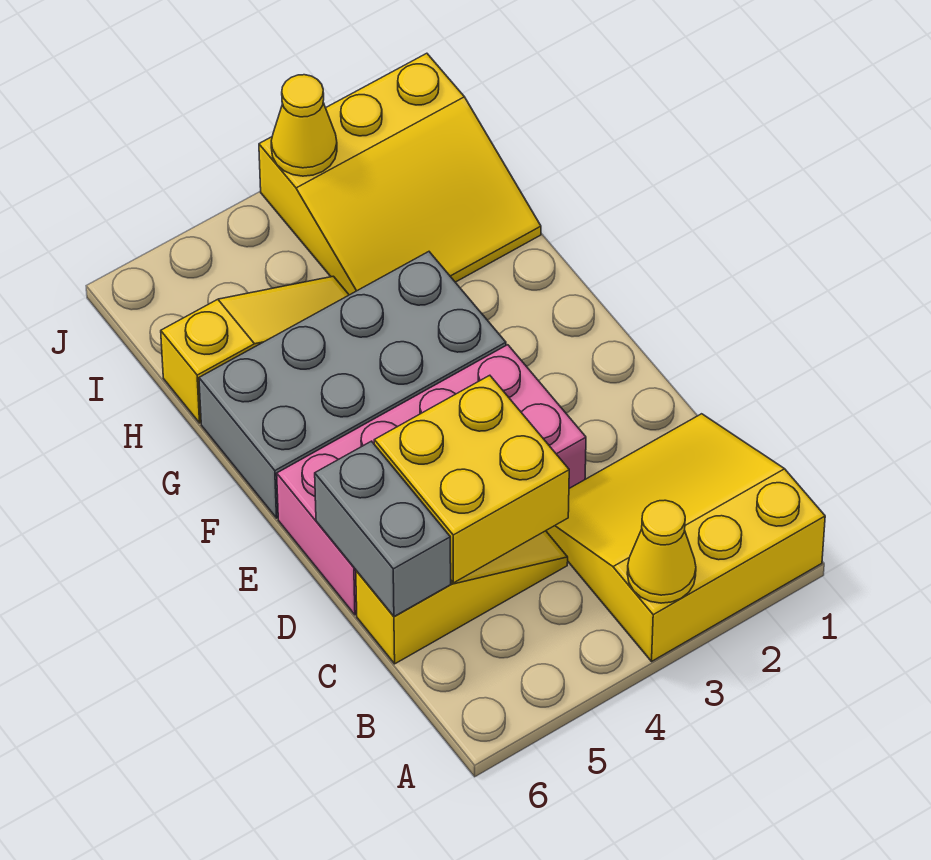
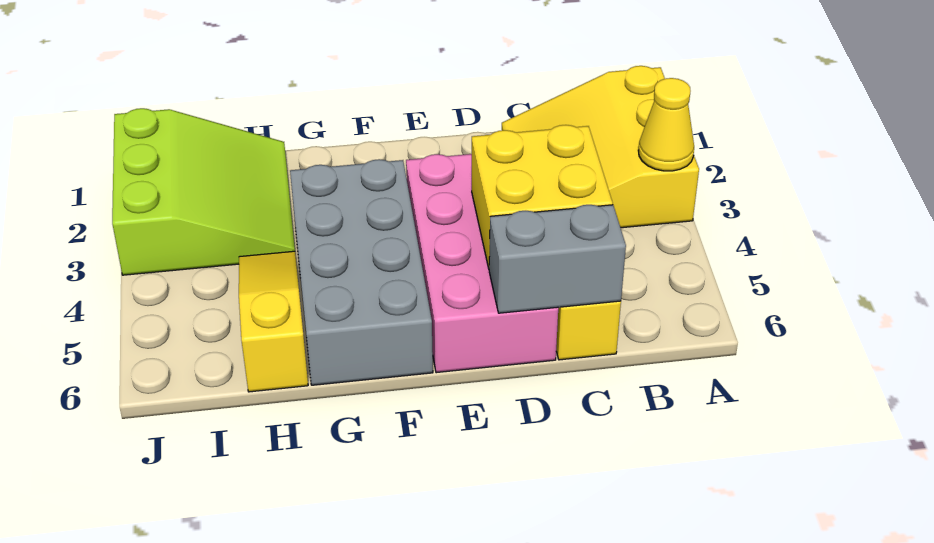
yellow 3x3 slope [259,53,541,295] -> lime 3x3 slope [112,108,295,275]
yellow 1x1 cone [271,75,337,176] -> none

